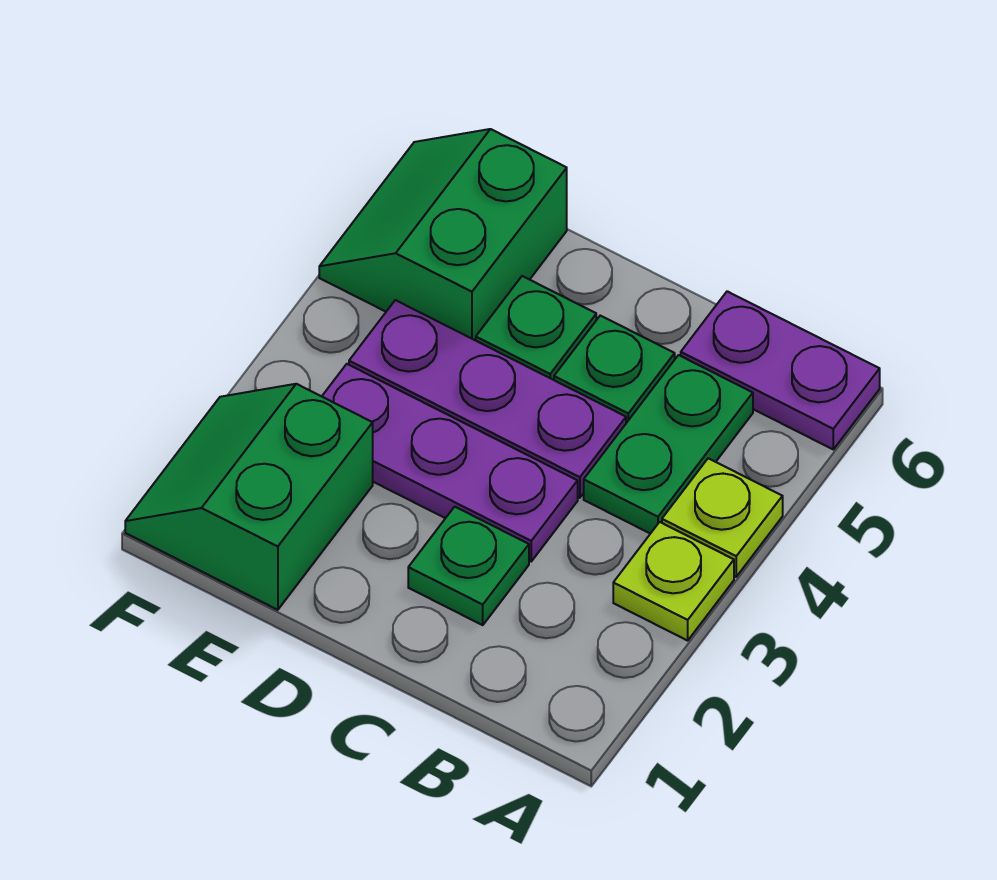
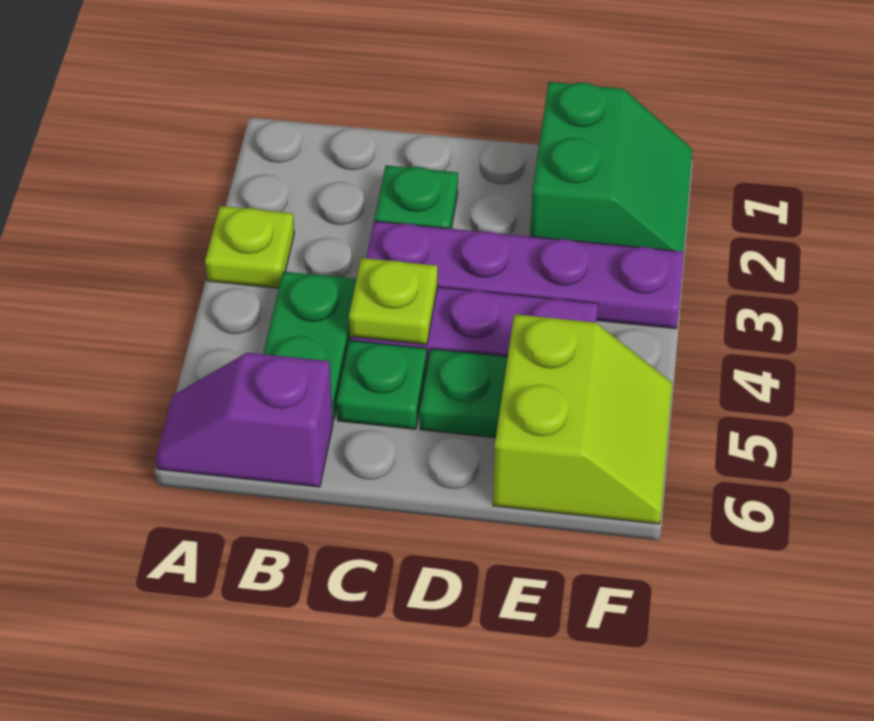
lime 1x1 plate [662,458,783,577] -> lime 1x1 plate moved to [349,258,438,345]
purple 1x2 plate [681,291,880,449] -> purple 1x2 slope [156,353,333,487]
purple 1x3 plate [322,364,578,561] -> purple 1x4 plate [366,221,684,329]
green 2x2 slope [319,129,567,340] -> lime 2x2 slope [493,314,672,524]

